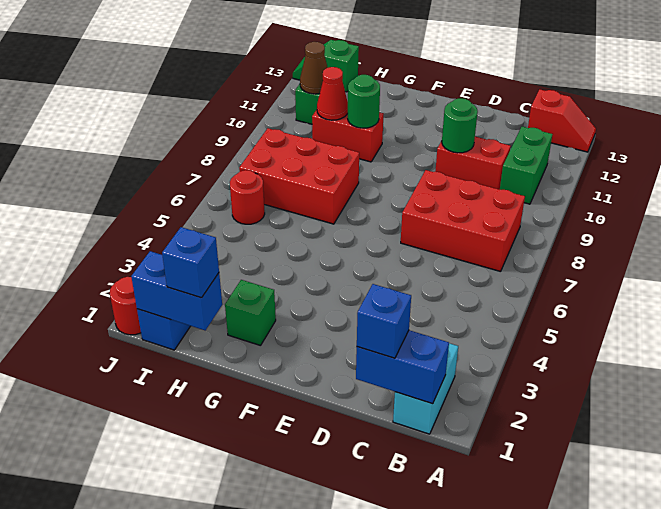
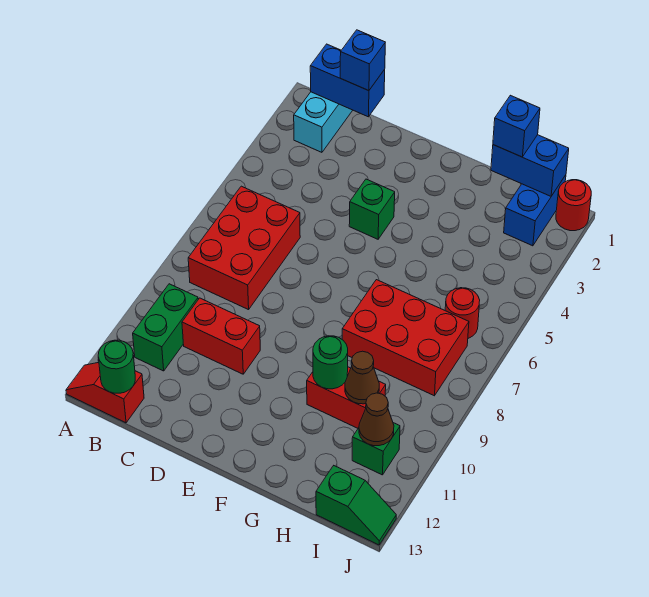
red 2x3 brick [401,170,525,272] -> red 2x3 brick turned to [188,186,300,310]
green 1x1 round brick [442,98,478,153] -> green 1x1 round brick moved to [98,340,135,393]
green 1x1 brick [225,280,276,346] -> green 1x1 brick moved to [349,179,395,239]
red 1x1 cone [317,67,348,120] -> brown 1x1 cone [345,351,379,404]

